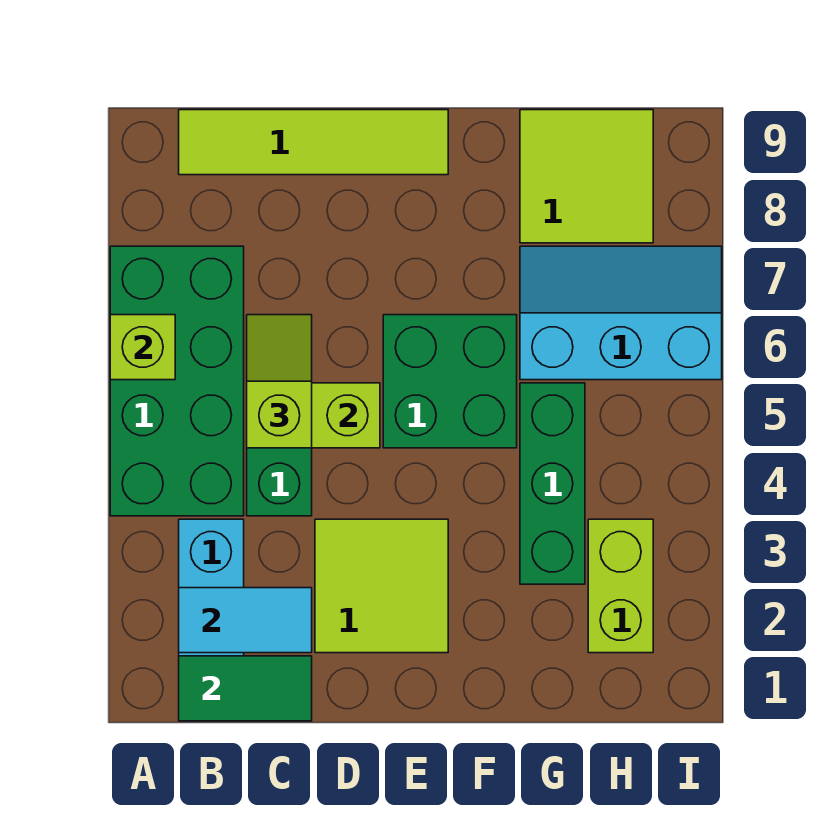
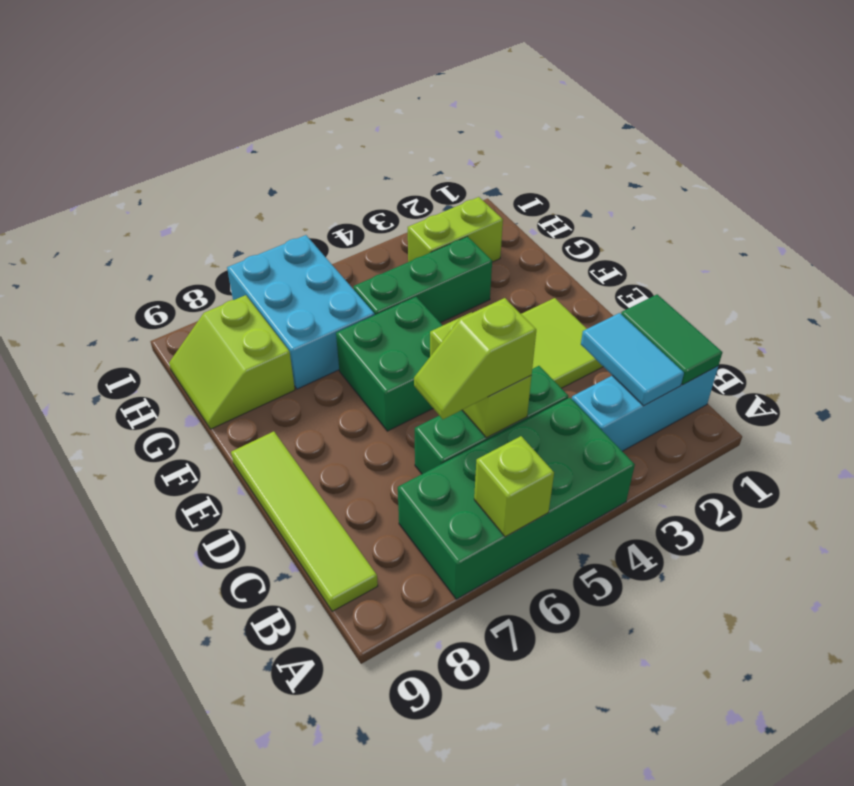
cyan 2x3 slope [520,246,722,380] -> cyan 2x3 brick [227,235,375,389]
lime 2x2 tile [520,110,653,243] -> lime 2x2 slope [169,295,295,429]

